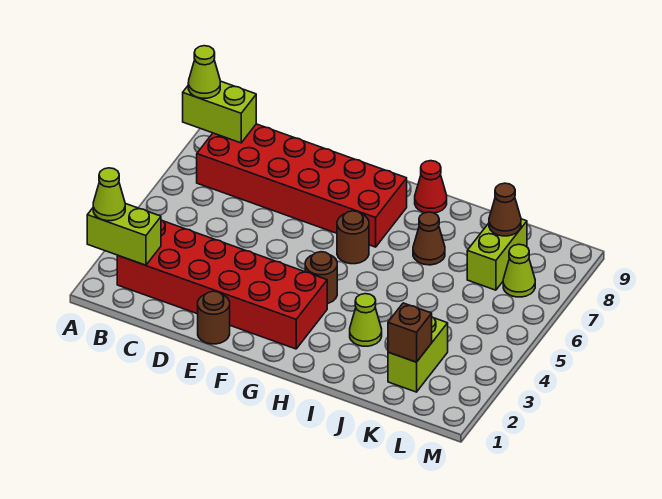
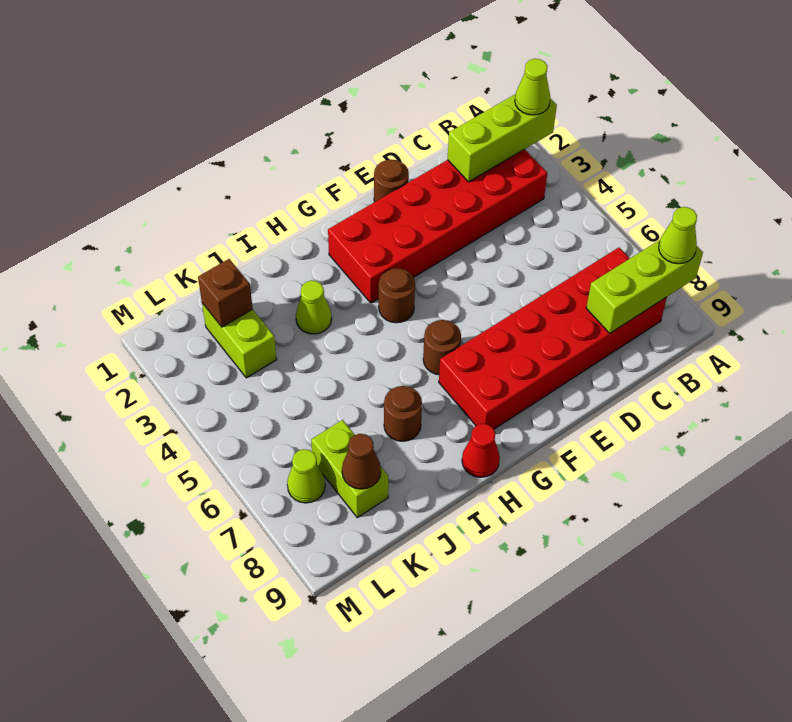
lime 1x2 brick [87,204,161,265] -> lime 1x3 brick [448,94,557,182]
lime 1x2 brick [183,81,256,143] -> lime 1x3 brick [586,240,703,333]
brown 1x1 cone [413,212,445,265] -> brown 1x1 round brick [384,386,422,441]

